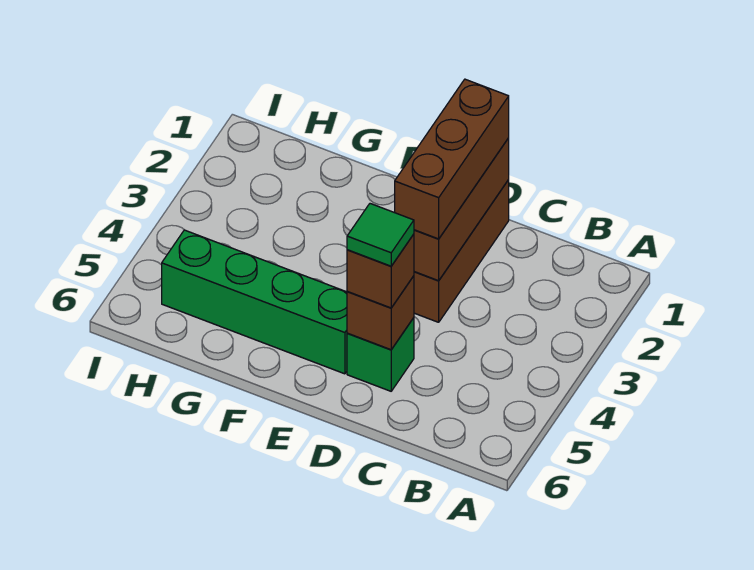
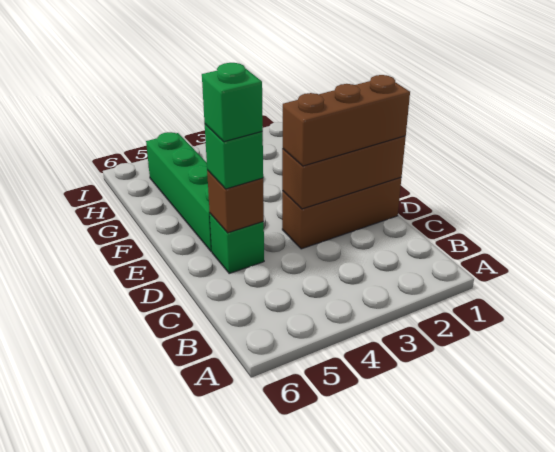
brown 1x1 brick [347,234,414,308] -> green 1x1 brick [205,124,263,189]
green 1x1 tile [347,204,414,266] -> green 1x1 brick [202,63,263,142]

